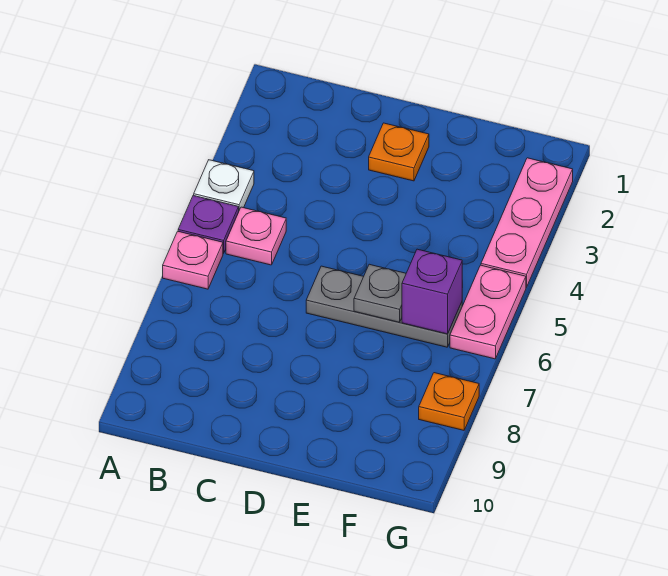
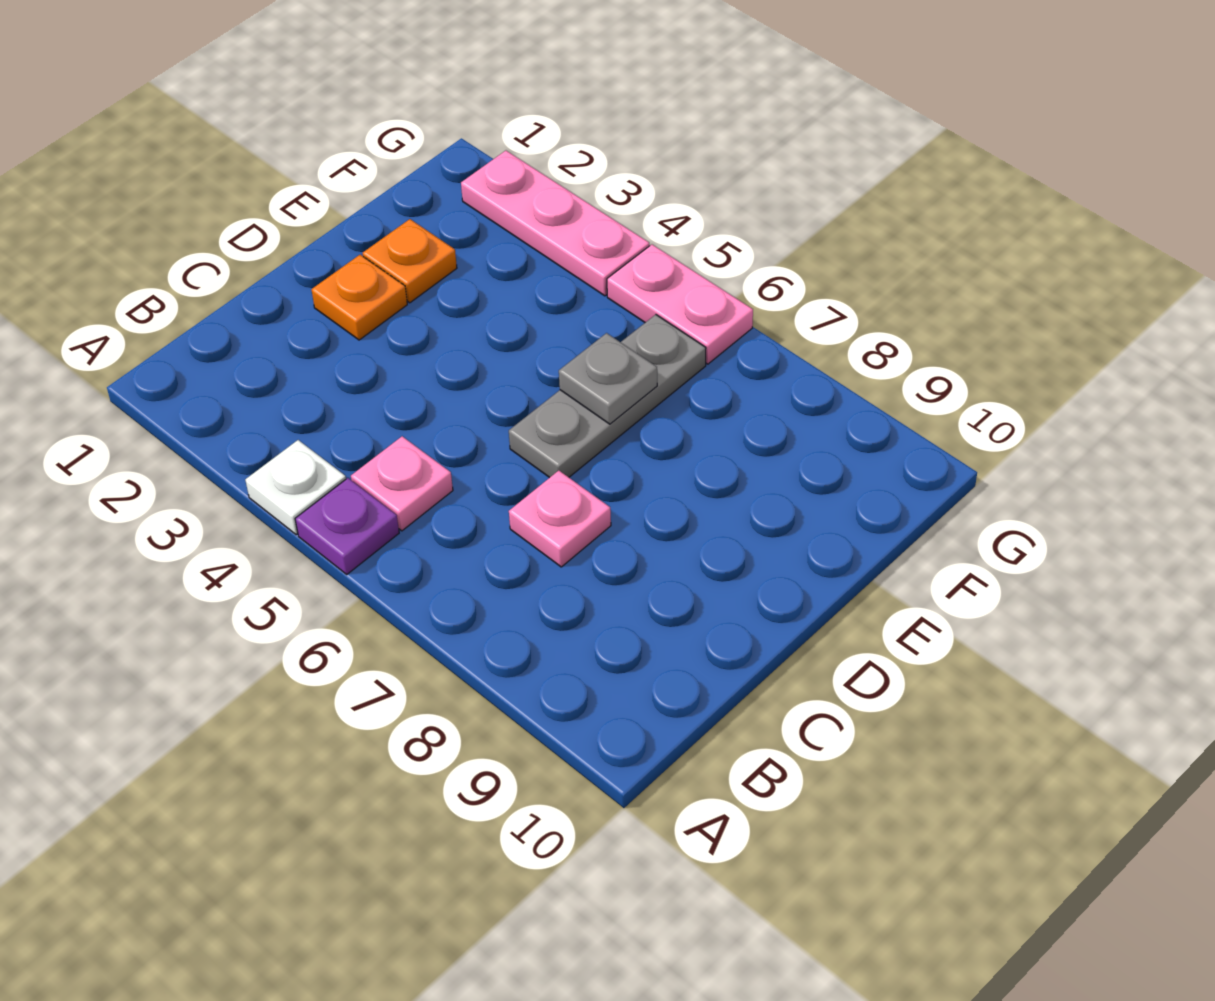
pink 1x1 plate [163,232,223,289] -> pink 1x1 plate moved to [509,471,611,567]
purple 1x1 brick [402,249,462,334] -> none
orange 1x1 plate [419,373,479,430] -> orange 1x1 plate moved to [363,219,457,303]

